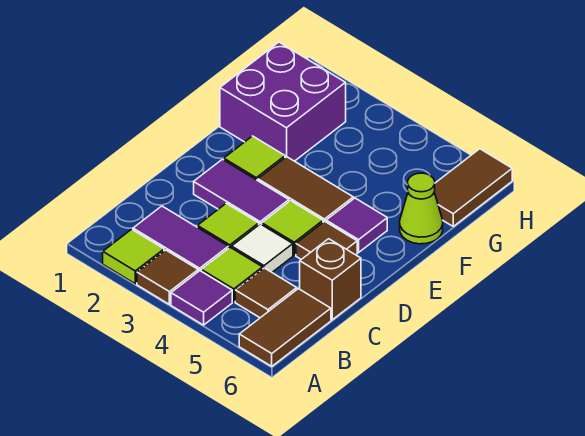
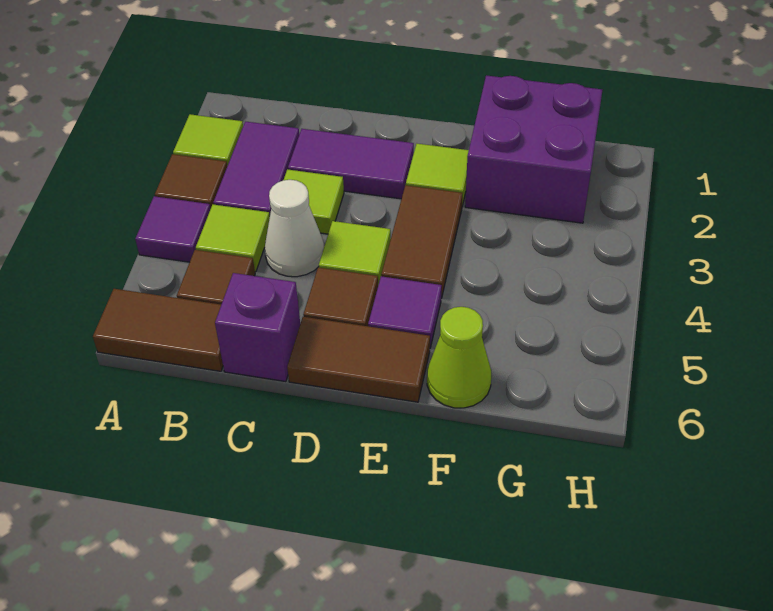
white 1x1 tile [232,224,293,272] -> white 1x1 cone [265,180,324,277]
brown 1x1 brick [300,239,361,320] -> purple 1x1 brick [215,273,300,382]
purple 1x2 tile [194,159,289,225] -> purple 1x2 tile turned to [288,129,414,199]
brown 1x2 tile [435,149,512,226] -> brown 1x2 tile moved to [287,317,430,402]

